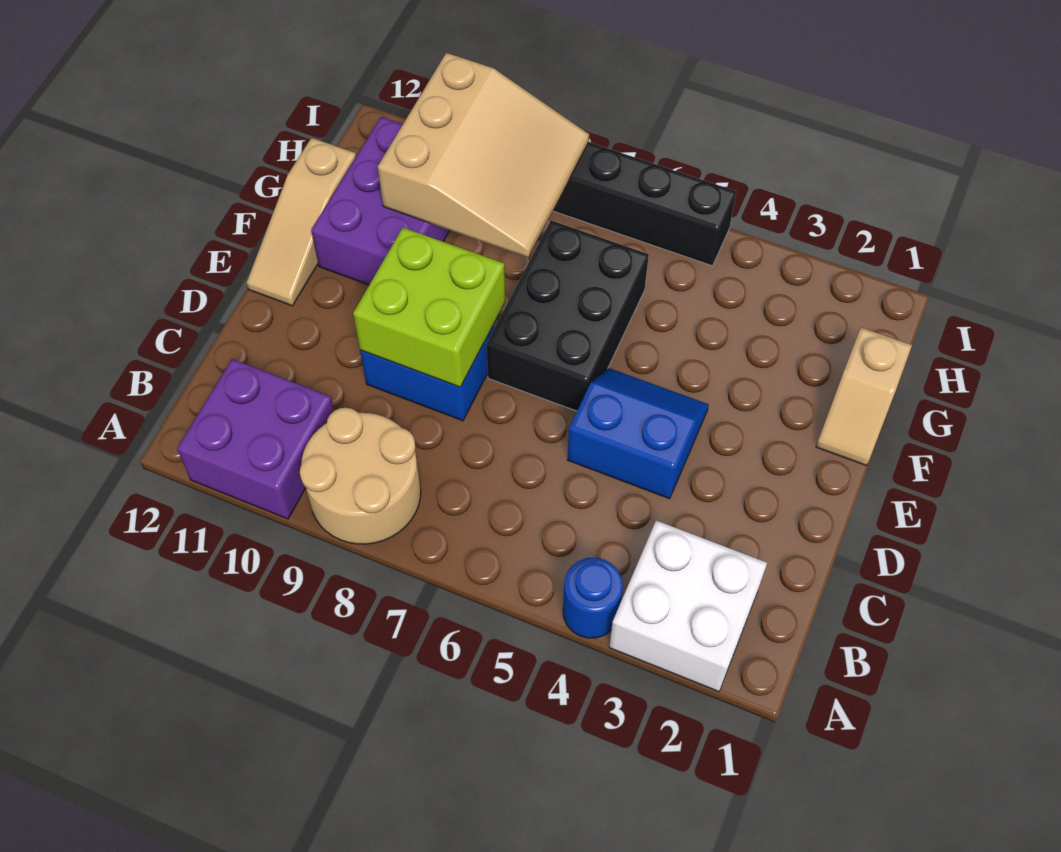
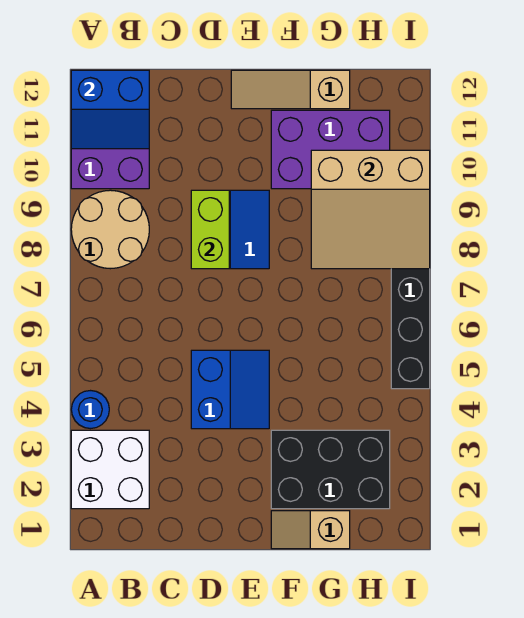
none -> blue 2x2 slope [71,70,149,149]
lime 2x2 brick [353,228,505,387] -> lime 1x2 brick [191,190,229,269]
black 2x3 brick [486,221,649,411] -> black 2x3 brick moved to [271,430,390,509]

